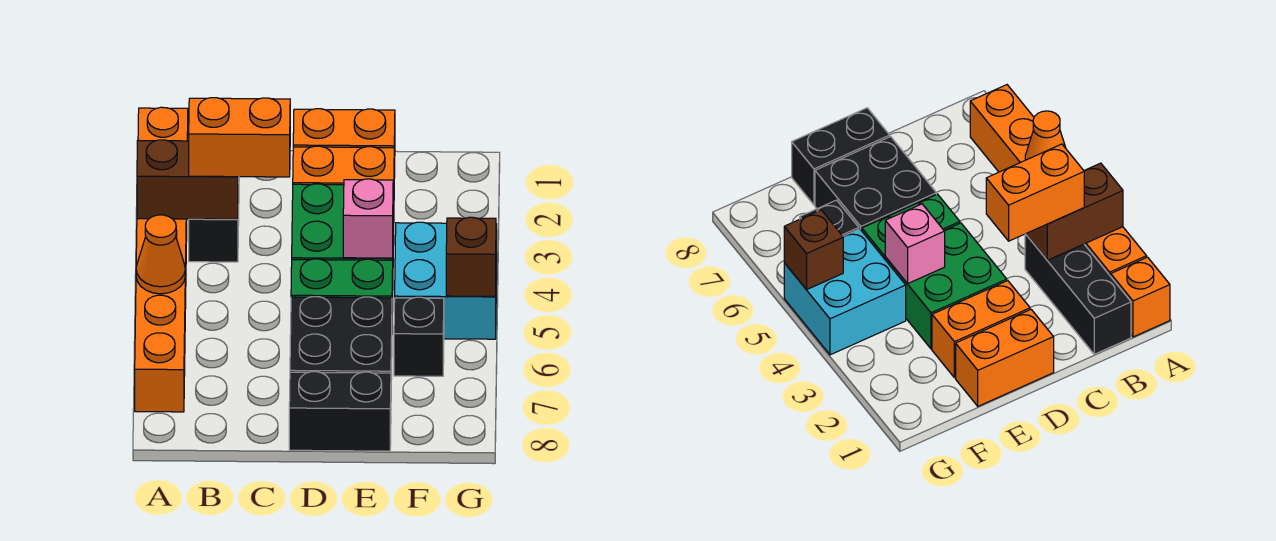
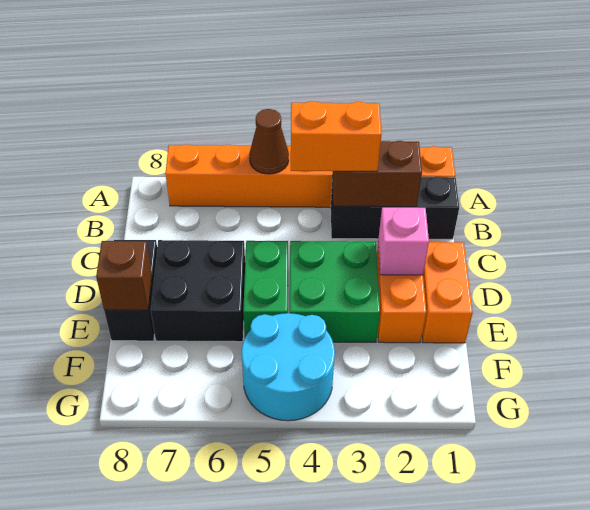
brown 1x2 brick [137,140,238,219] -> brown 1x2 brick turned to [332,141,422,207]
orange 1x1 cone [136,215,185,294] -> brown 1x1 cone [249,109,289,174]
orange 1x2 brick [189,98,290,177] -> orange 1x2 brick turned to [291,101,382,172]
pink 1x1 brick [343,179,393,258] -> pink 1x1 brick moved to [378,207,429,275]
cyan 2x2 brick [395,222,497,339] -> cyan 2x2 round brick [242,313,335,421]
black 1x1 brick [394,297,444,376] -> none
brown 1x1 brick [446,217,496,297] -> brown 1x1 brick moved to [96,241,152,310]

